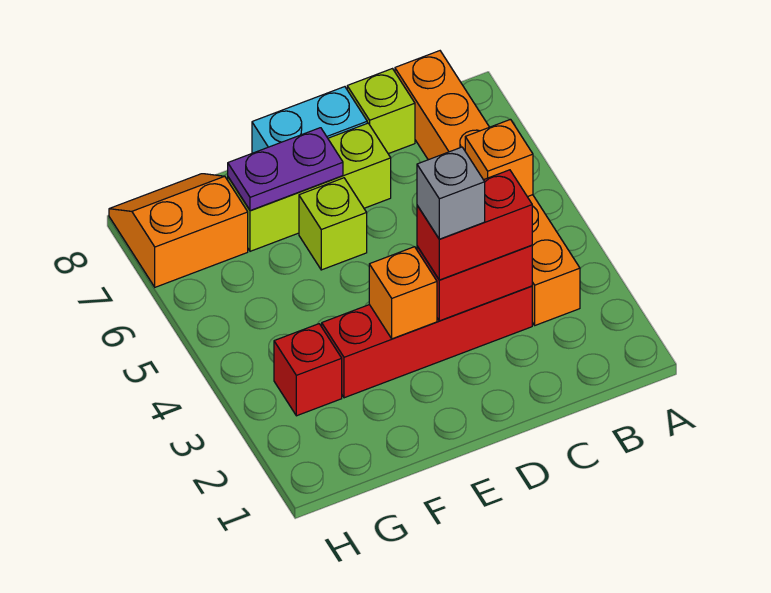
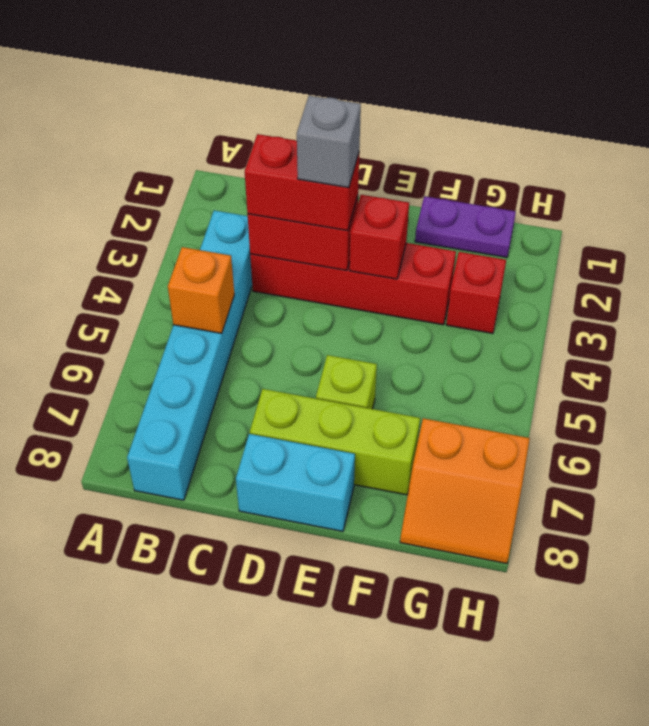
orange 1x6 brick [395,51,580,325] -> cyan 1x6 brick [127,210,252,500]
lime 1x1 brick [347,69,415,154] -> none
orange 1x1 brick [369,247,437,339] -> red 1x1 brick [350,195,409,279]
purple 1x2 plate [228,128,343,211] -> purple 1x2 plate moved to [415,196,516,257]

